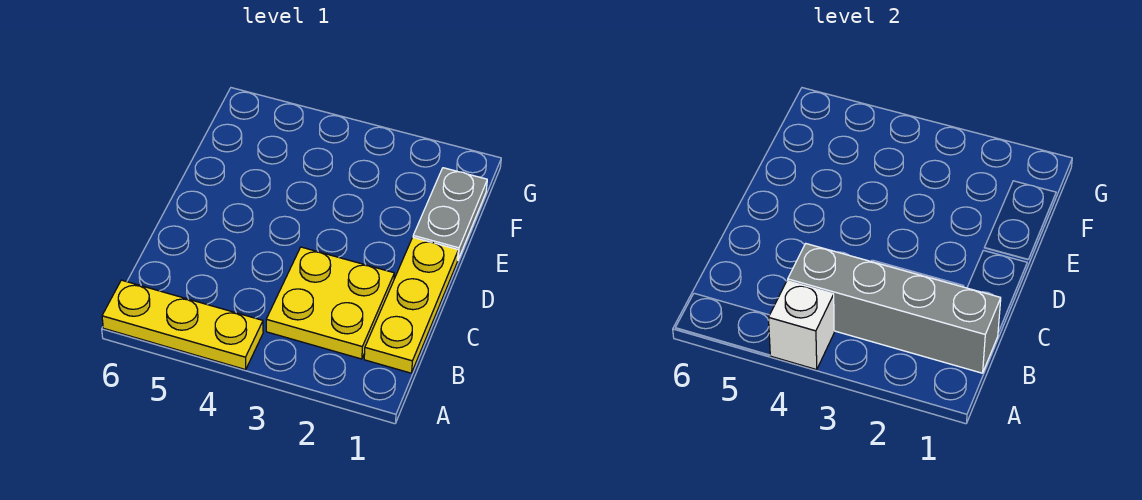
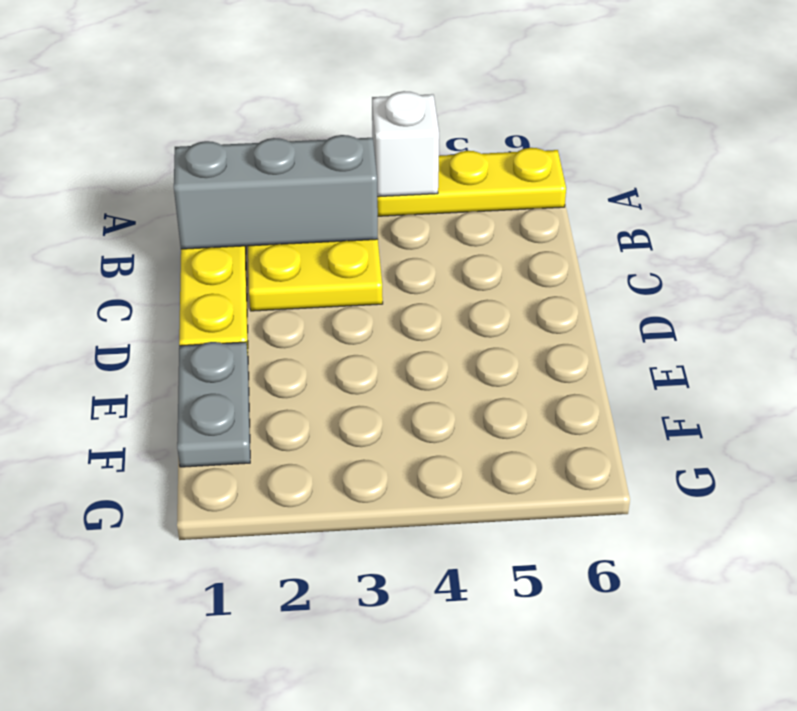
grey 1x4 brick [788,244,1001,373] -> grey 1x3 brick [174,135,378,249]

